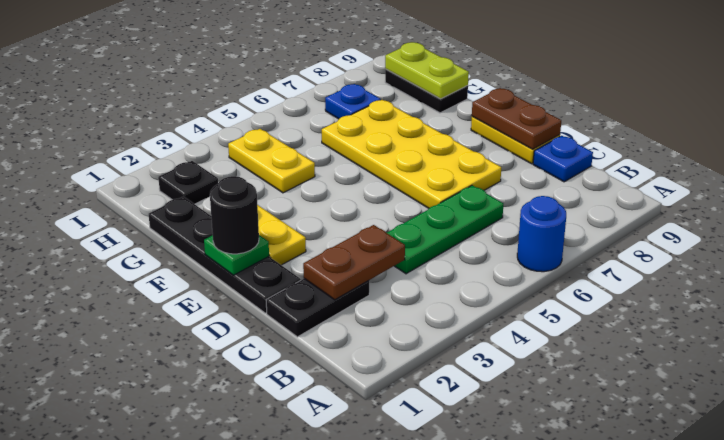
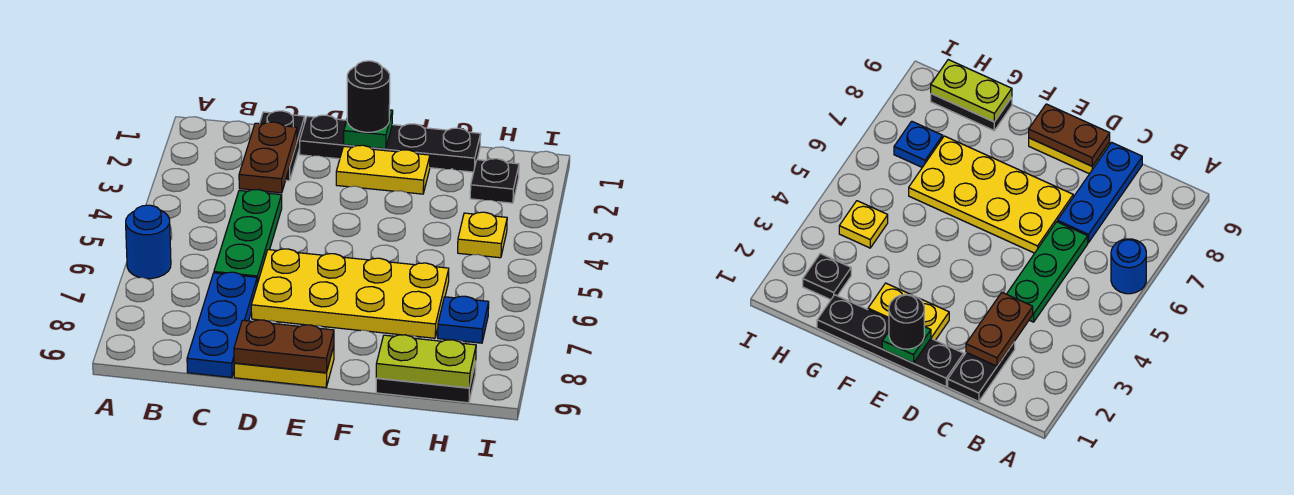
blue 1x1 plate [533,136,593,182] -> blue 1x3 plate [187,272,257,377]
yellow 1x2 plate [228,129,315,193] -> yellow 1x1 plate [458,212,507,258]

